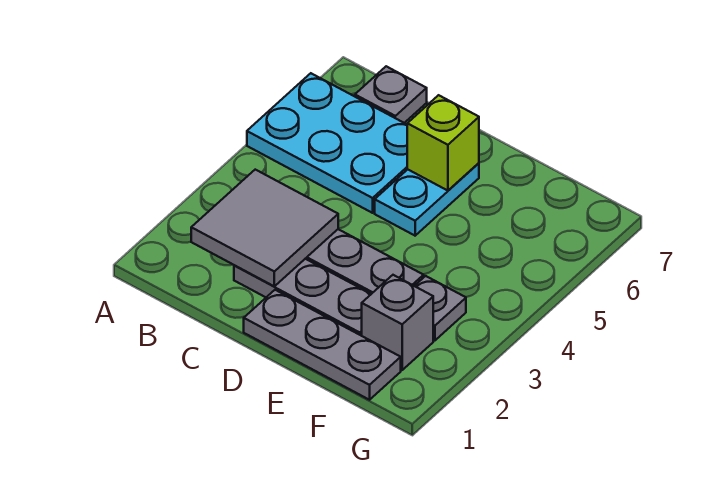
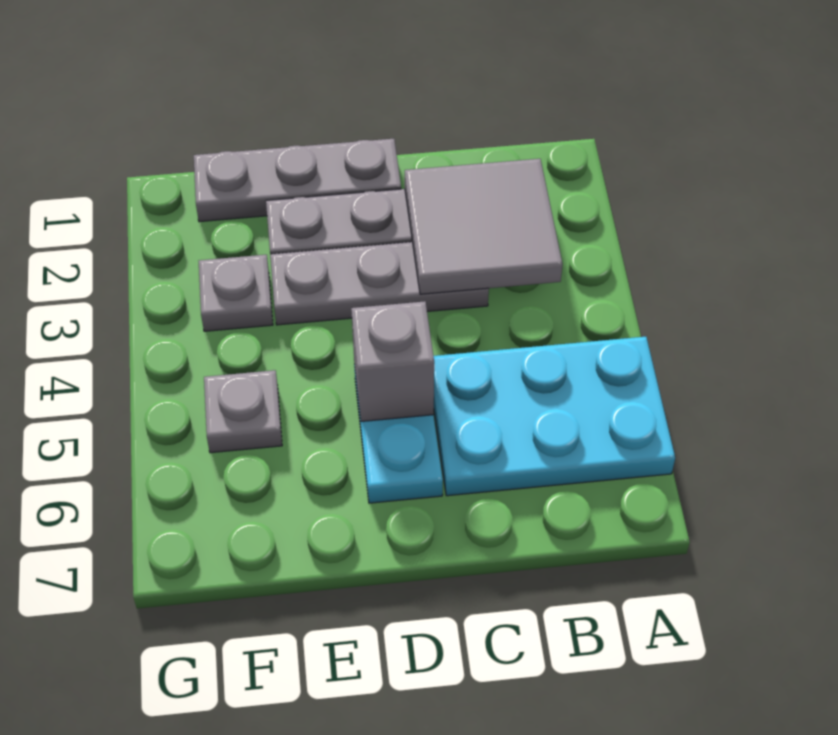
grey 1x1 plate [355,66,427,123] -> grey 1x1 plate moved to [204,370,282,453]
lime 1x1 brick [407,95,479,191] -> none
grey 1x1 brick [362,275,433,370] -> grey 1x1 brick moved to [351,301,434,421]

